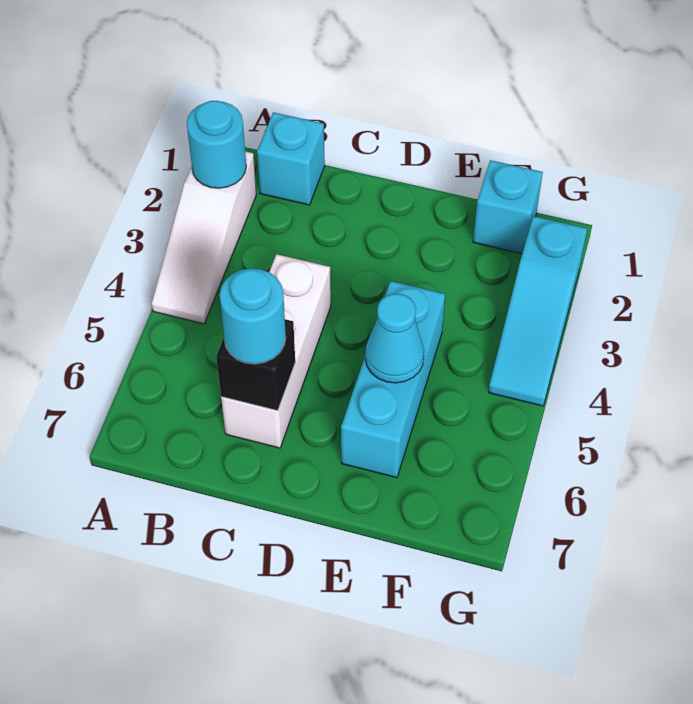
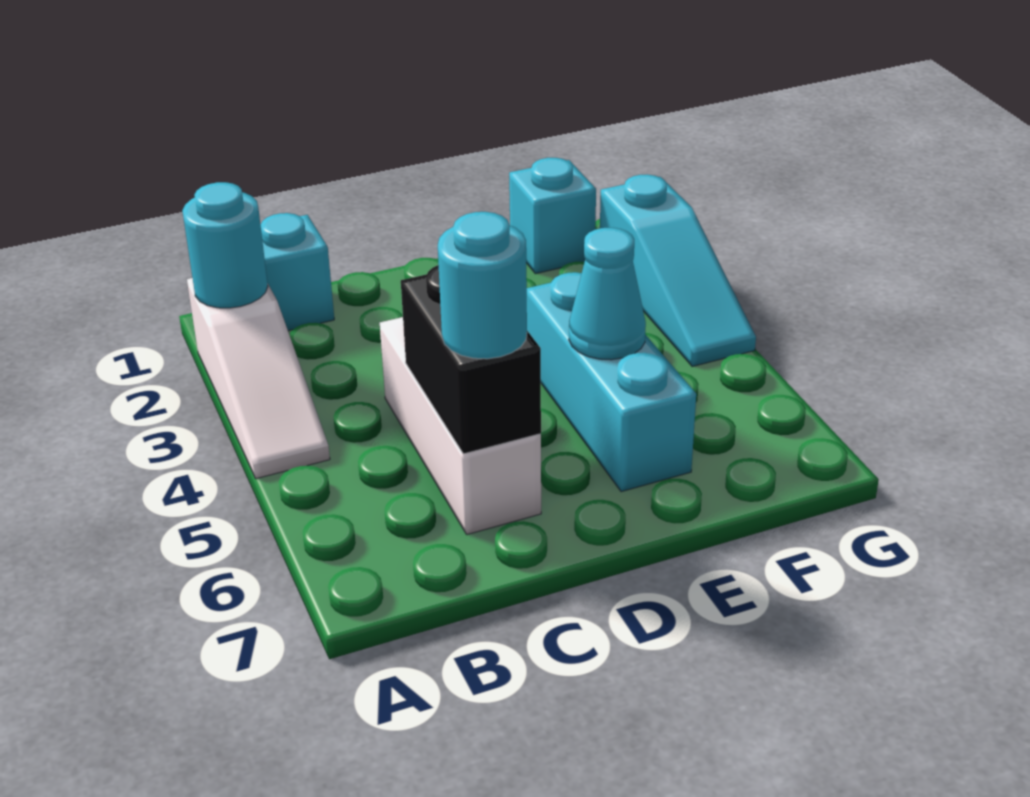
black 1x1 brick [216,319,295,411] -> black 1x2 brick [401,265,541,454]

